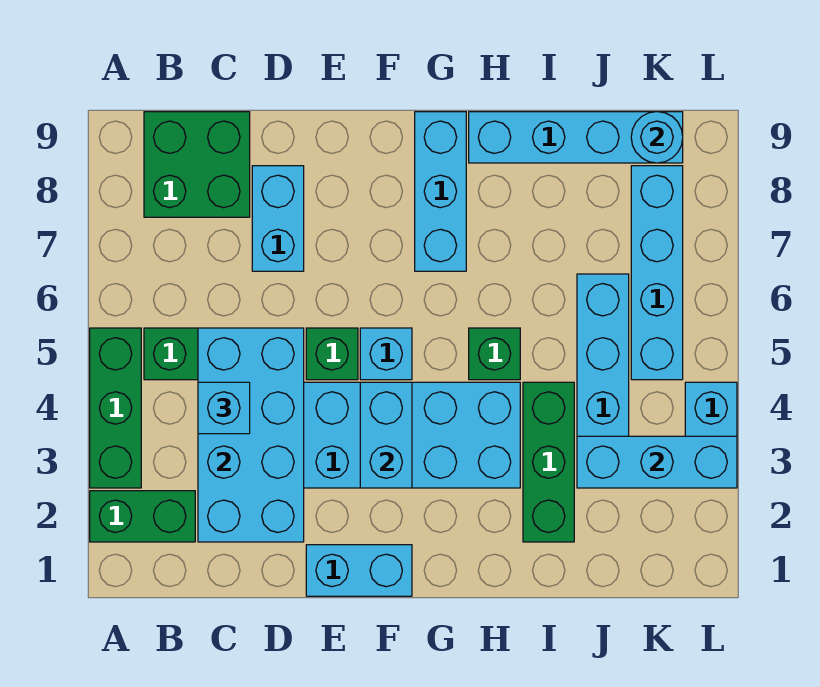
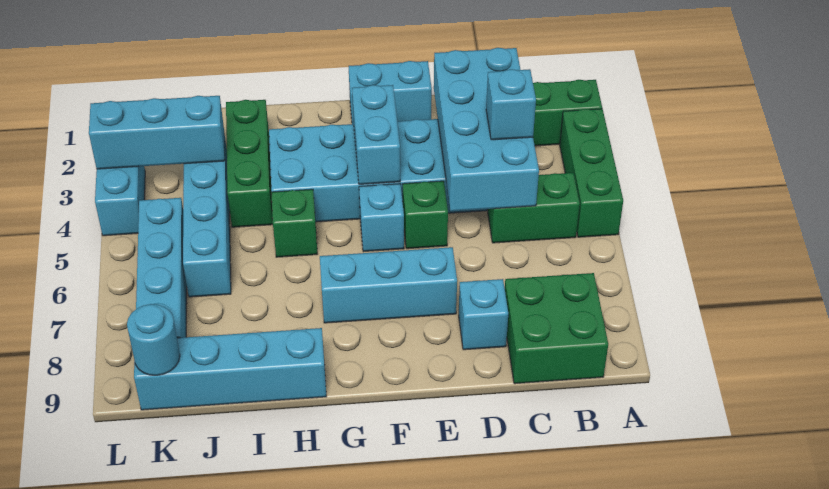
cyan 1x2 brick [252,166,304,271] -> cyan 1x1 brick [459,279,508,350]
cyan 1x3 brick [415,112,466,271] -> cyan 1x3 brick turned to [320,247,457,323]

